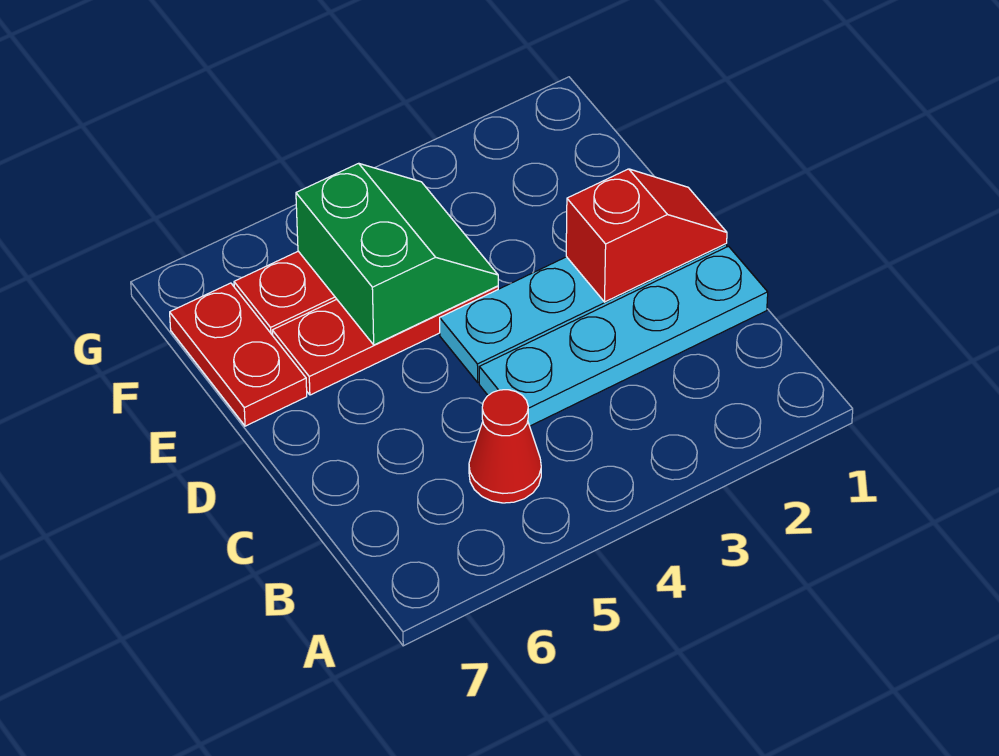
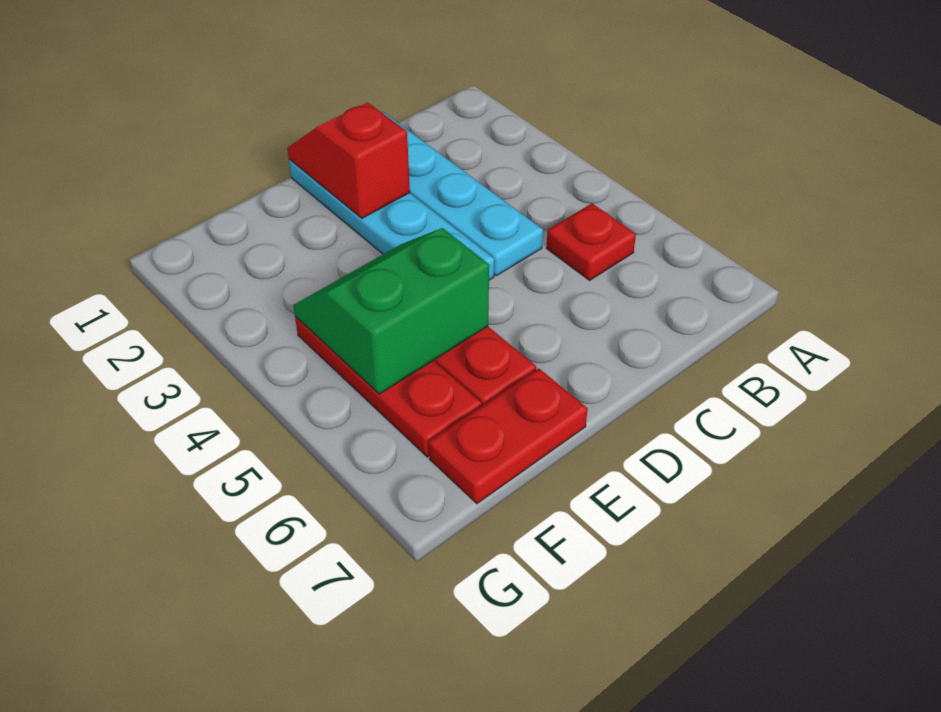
red 1x1 cone [469,390,541,503] -> red 1x1 plate [546,203,636,280]

